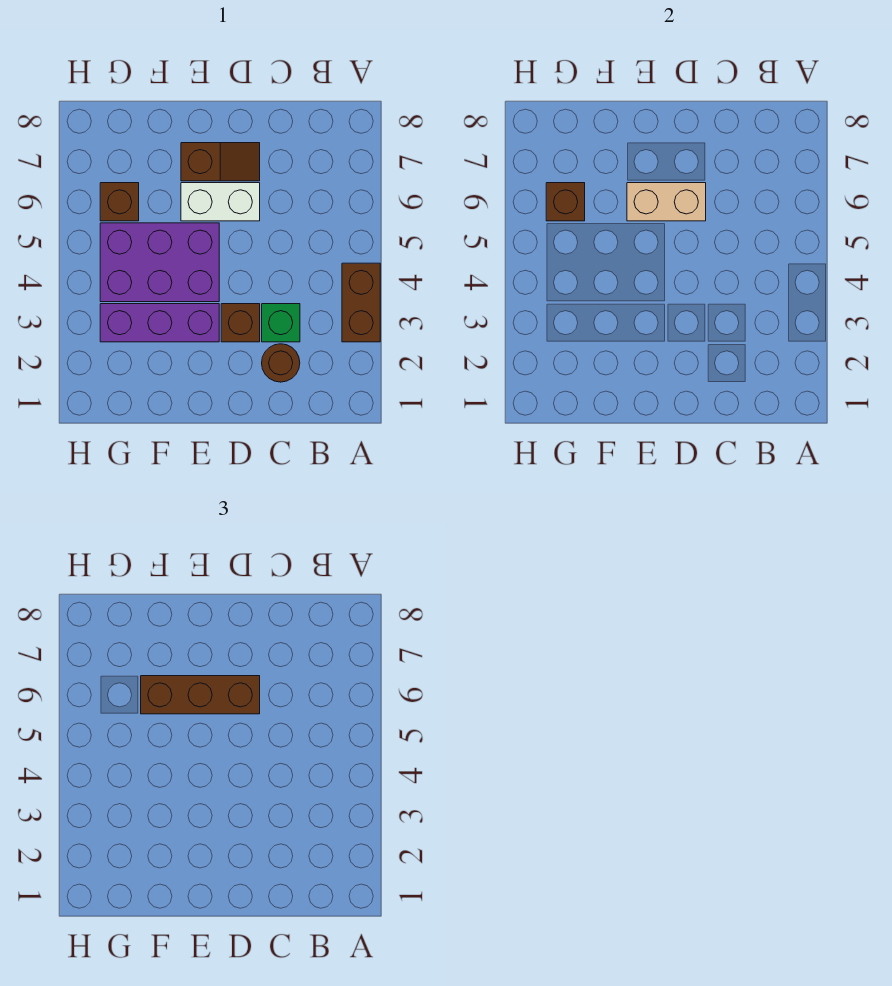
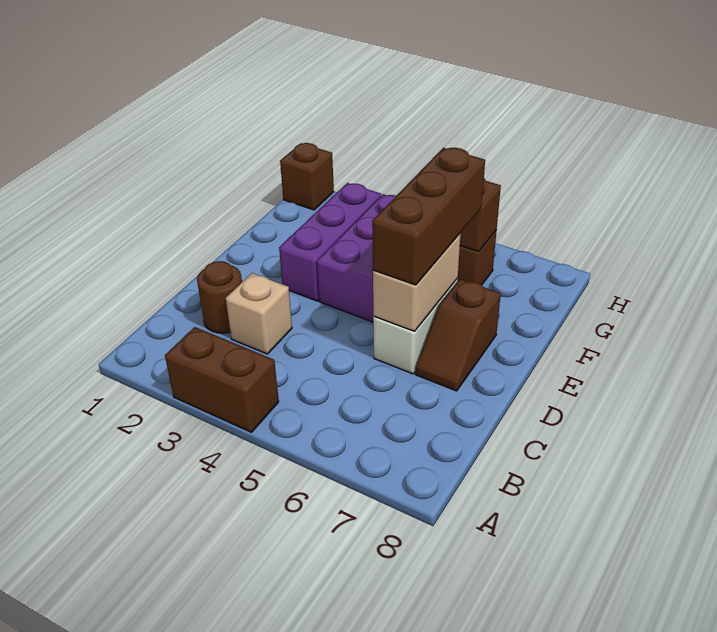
green 1x1 brick [262,304,300,342] -> tan 1x1 brick [226,273,292,354]
brown 1x1 brick [221,304,260,342] -> brown 1x1 brick moved to [280,143,334,210]

